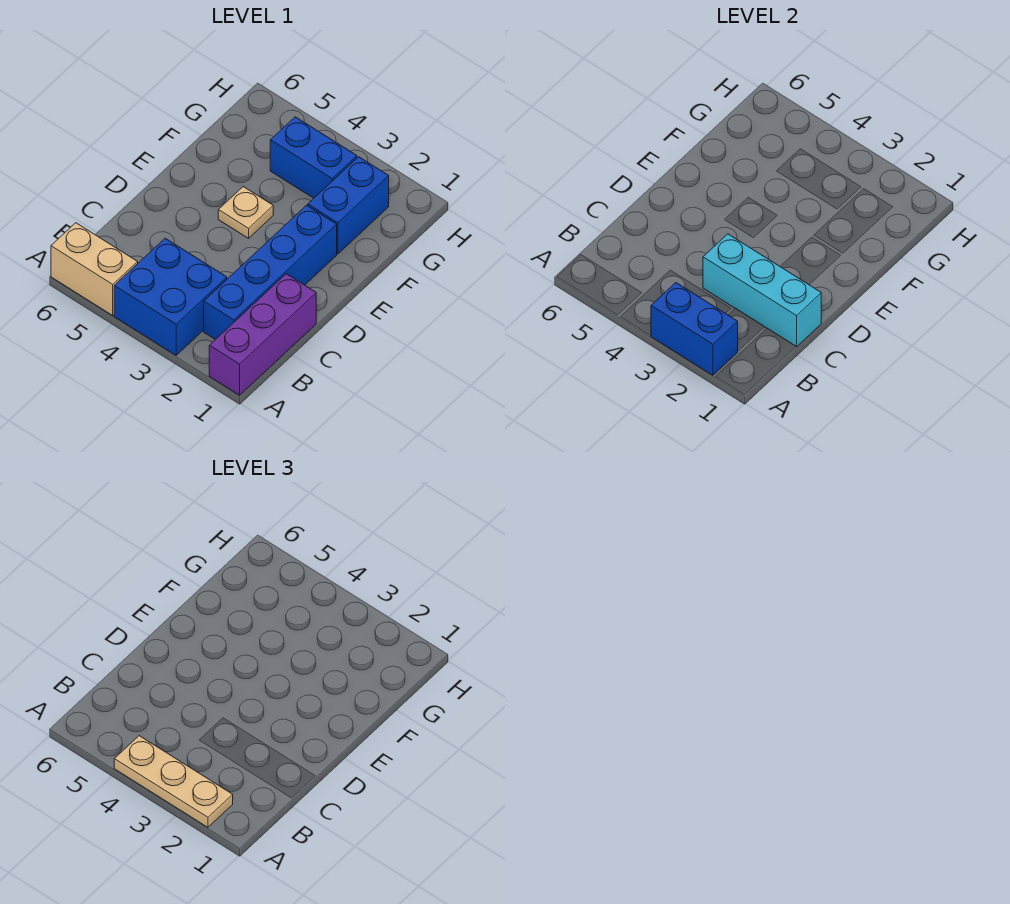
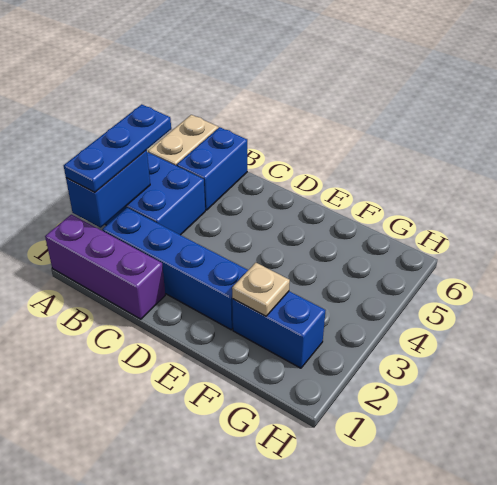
tan 1x3 plate [114,736,233,827] -> blue 1x3 plate [64,104,171,192]
cyan 1x3 brick [703,234,821,347] -> none
tan 1x1 plate [218,187,273,238] -> tan 1x1 plate moved to [232,263,290,316]
blue 1x2 brick [270,117,357,198] -> blue 1x2 brick moved to [177,127,247,210]

